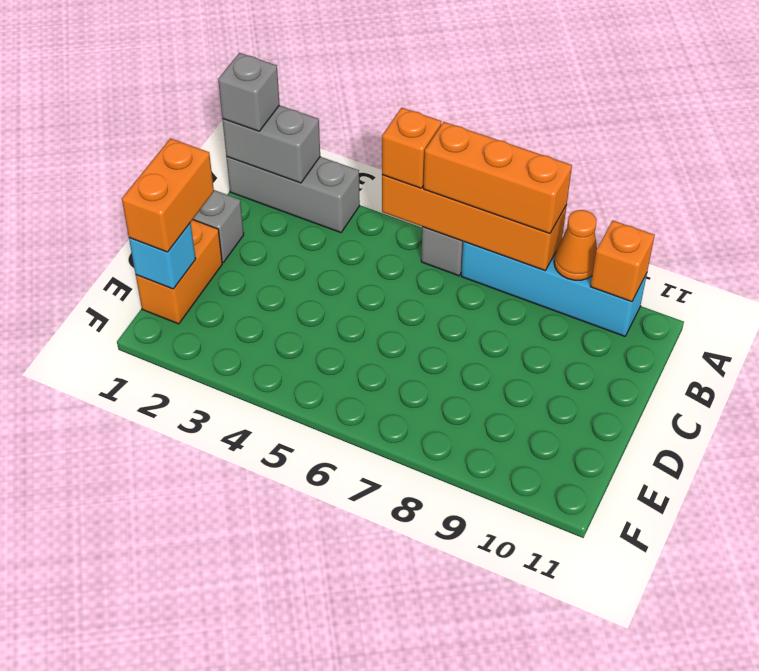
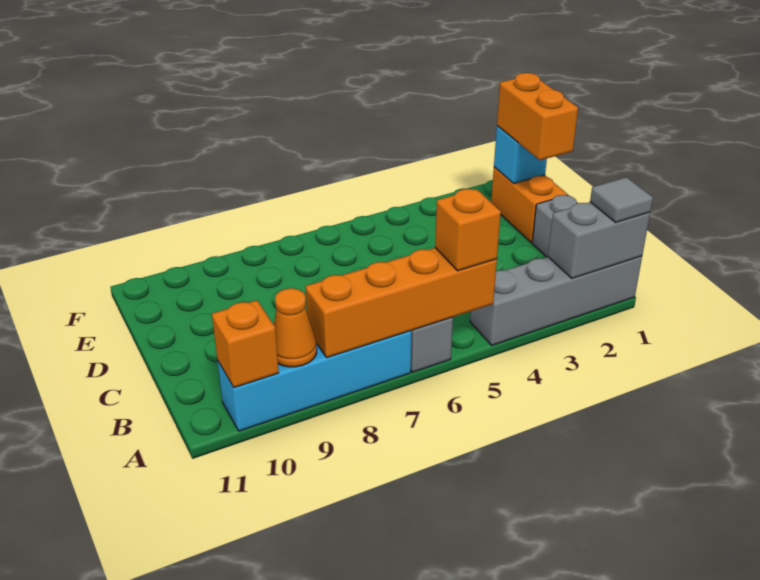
grey 1x3 brick [226,157,360,233] -> grey 1x4 brick [470,256,642,345]
grey 1x1 brick [218,53,280,131] -> grey 1x1 tile [590,177,653,222]
orange 1x3 brick [424,122,572,233] -> none

